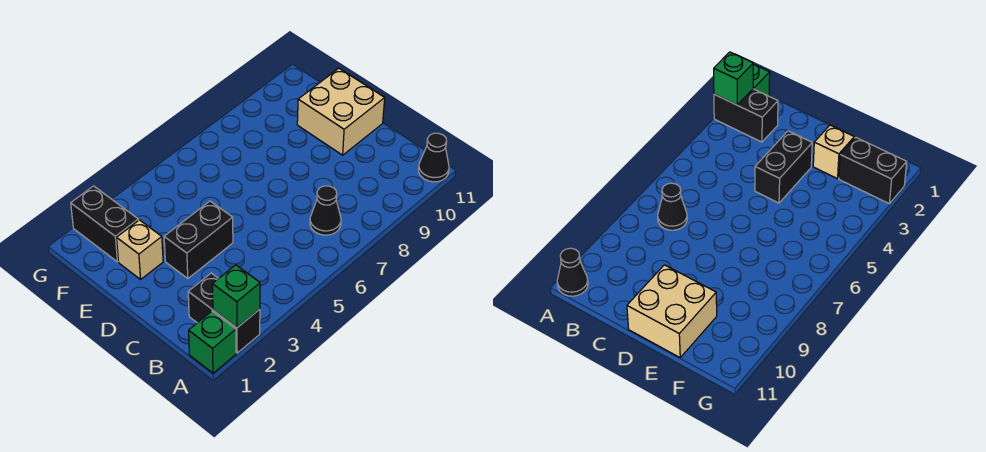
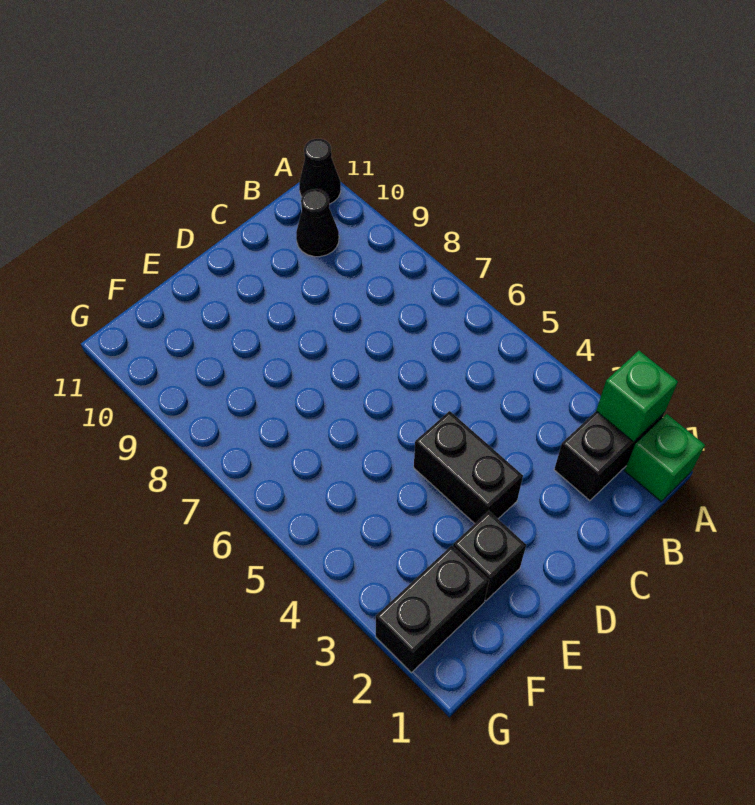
black 1x1 cone [310,186,341,235] -> black 1x1 cone moved to [296,189,339,257]
tan 2x2 brick [297,68,385,155] -> none
tan 1x1 brick [117,220,163,279] -> black 1x1 brick [453,511,526,601]

